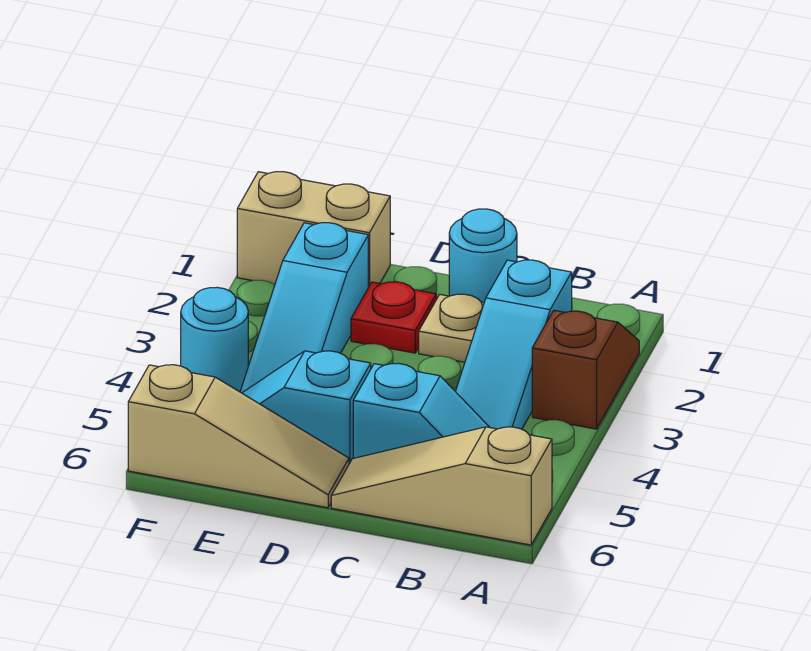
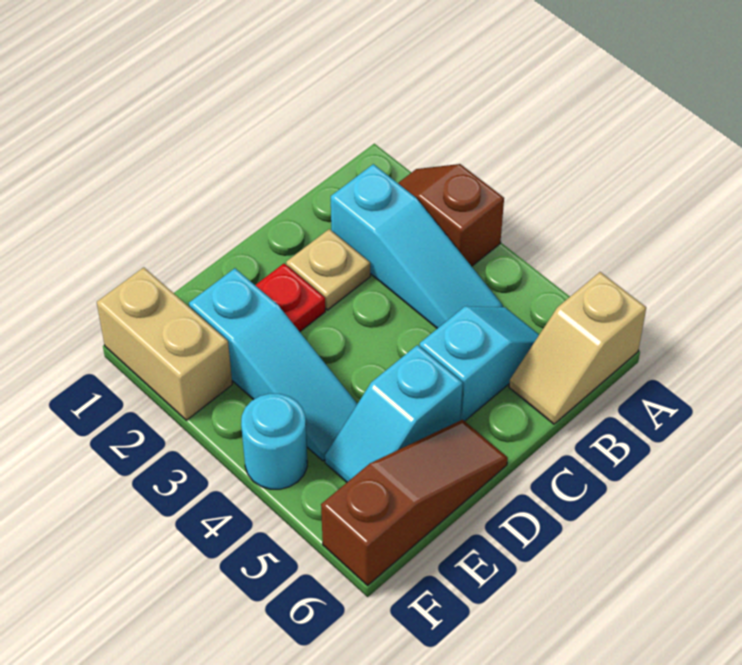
tan 1x3 slope [331,427,552,545] -> tan 1x2 slope [509,272,646,424]
cyan 1x1 round brick [449,209,517,302] -> none
tan 1x3 slope [128,365,349,508] -> brown 1x3 slope [321,419,508,585]
tan 1x2 brick [237,172,390,287] -> tan 1x2 brick turned to [97,267,232,420]

